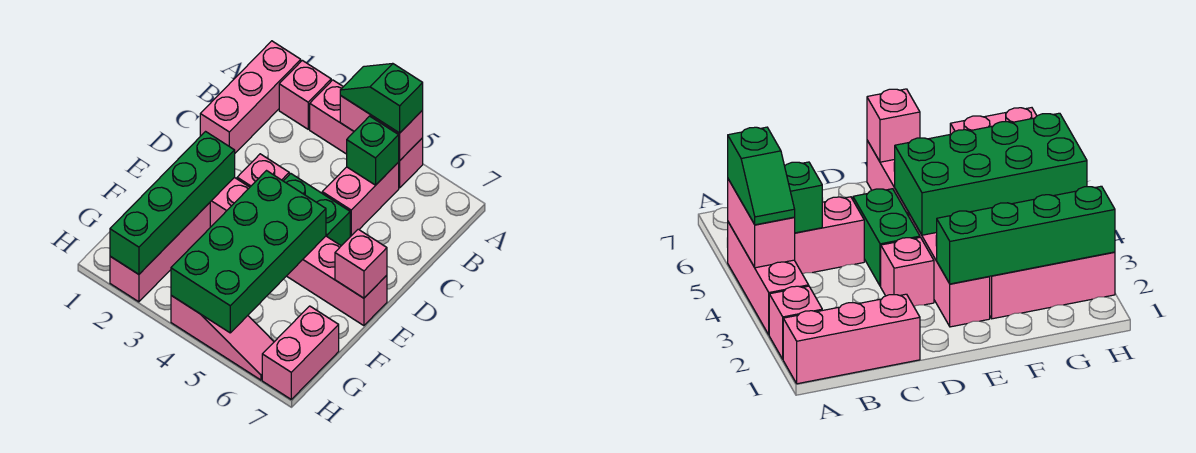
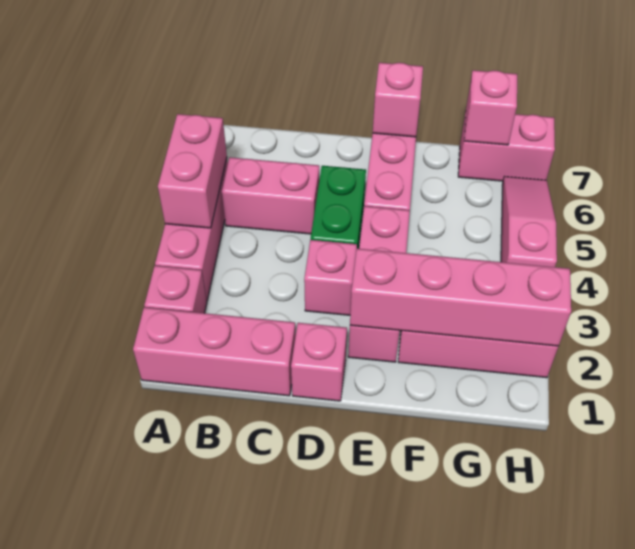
green 1x2 slope [340,63,423,133] -> none
green 1x1 brick [347,116,399,185] -> none
none -> pink 1x1 brick [291,323,347,401]
green 1x4 brick [110,132,235,274] -> pink 1x4 brick [350,249,571,346]
green 2x4 brick [171,171,326,333] -> none
none -> pink 1x1 brick [464,70,517,145]

